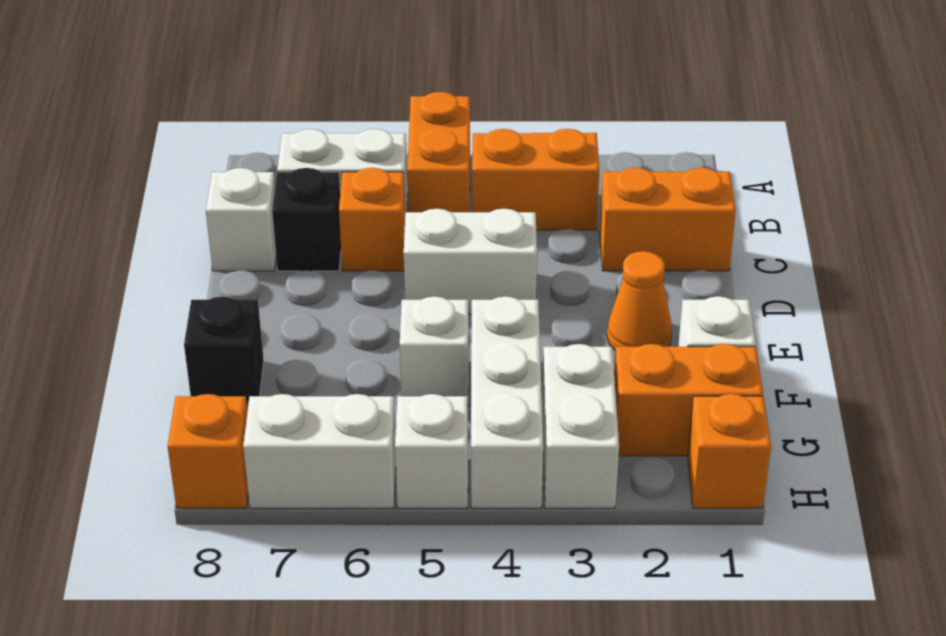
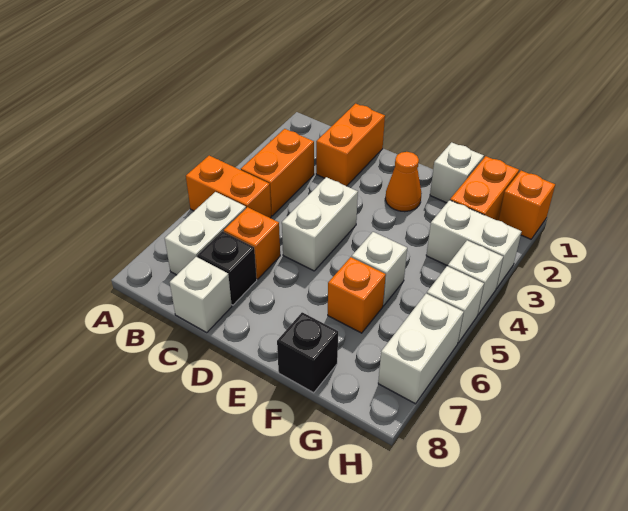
white 1x3 brick [471,296,543,508] -> white 1x1 brick [448,240,503,314]
orange 1x1 brick [168,394,248,508] -> orange 1x1 brick moved to [328,257,386,333]

